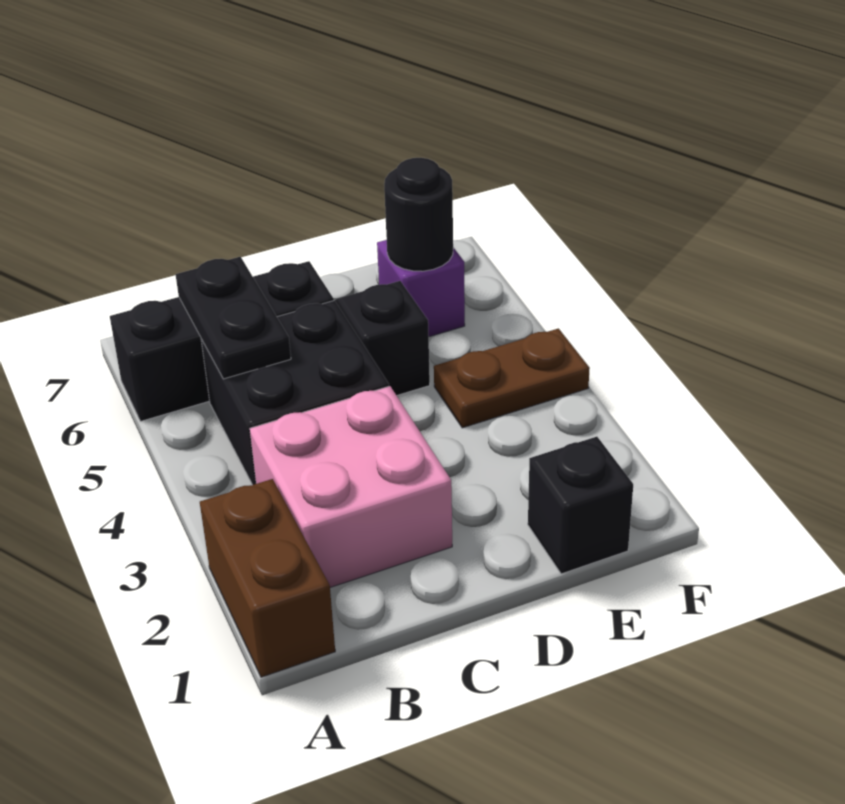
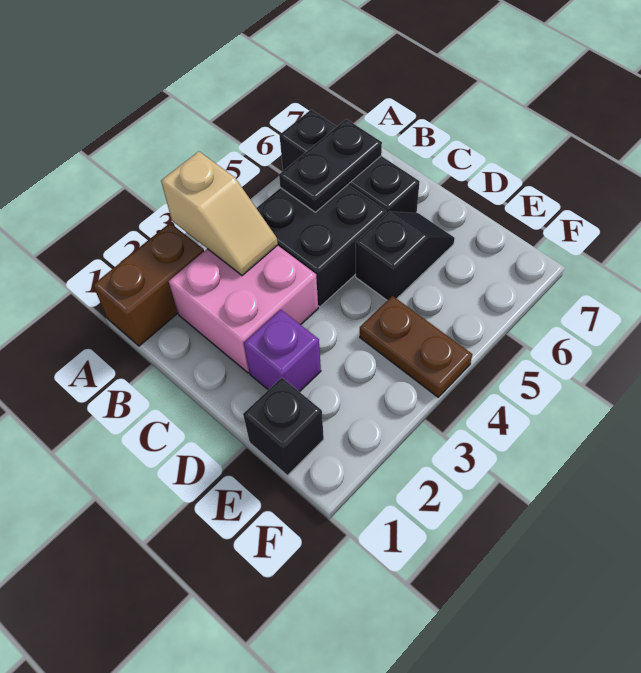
none -> tan 1x2 slope [161,151,278,276]
purple 1x1 brick [377,240,465,337] -> purple 1x1 brick moved to [244,309,321,392]
black 1x1 round brick [384,158,453,271] -> none

